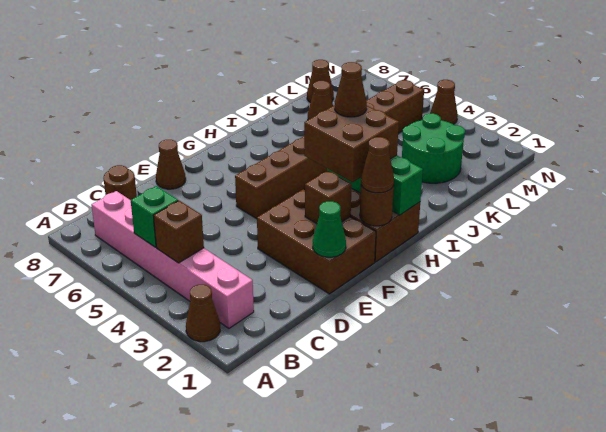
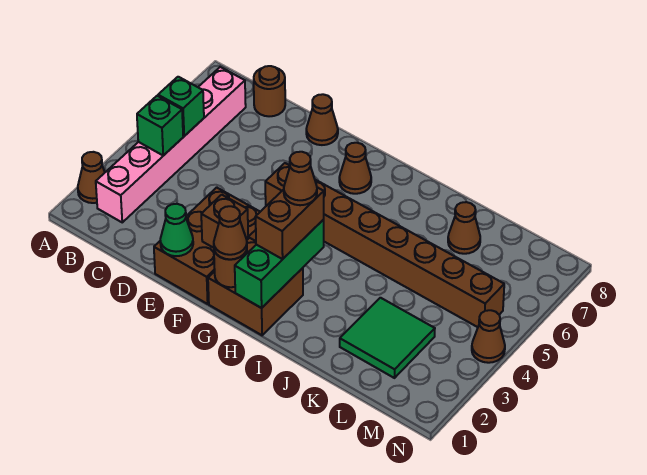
brown 1x1 brick [153,201,204,263] -> green 1x1 brick [137,96,183,156]
brown 2x2 brick [304,105,399,182] -> brown 1x2 brick [256,187,324,259]
green 2x2 round brick [402,113,465,183] -> green 2x2 tile [340,298,435,378]
brown 1x1 cone [307,60,334,103] -> brown 1x1 cone moved to [339,143,371,194]

